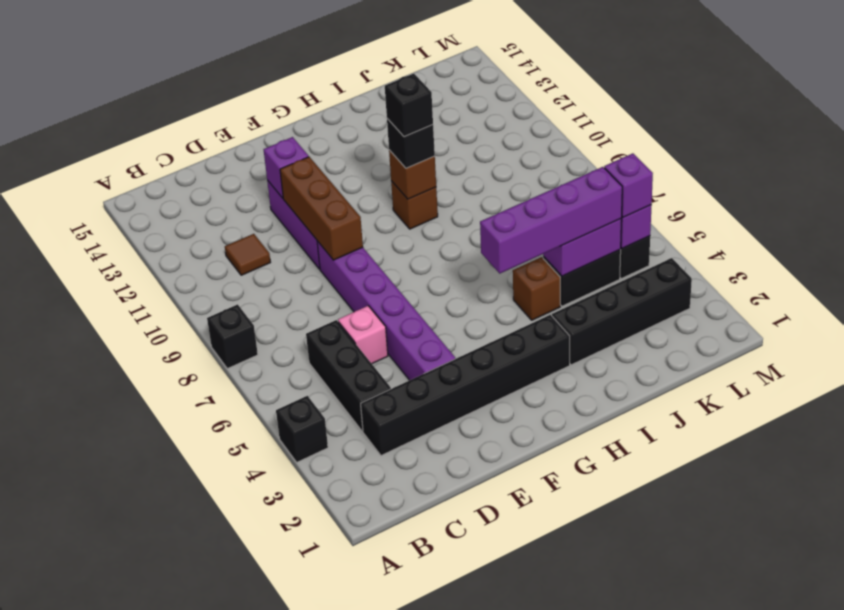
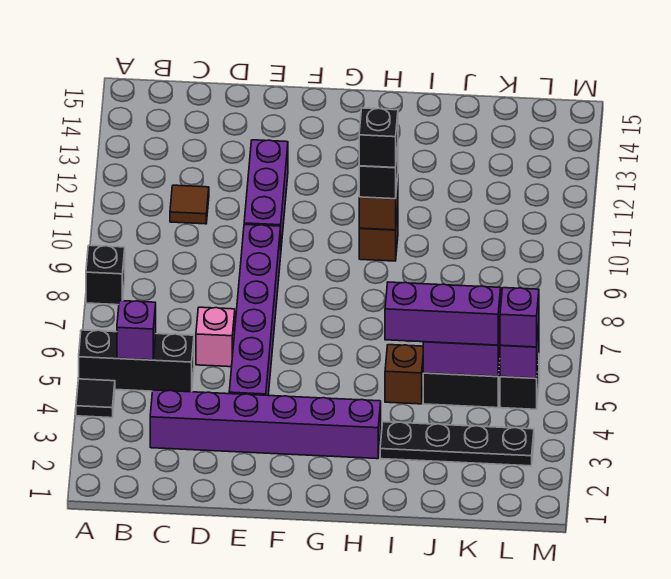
black 1x1 brick [276,396,328,462] -> black 1x1 tile [76,379,115,418]
black 1x6 brick [361,315,570,456] -> purple 1x6 brick [150,390,381,459]
black 1x3 brick [306,320,391,431] -> black 1x3 brick turned to [79,330,194,392]
brown 1x3 brick [280,157,363,260] -> none
purple 1x1 brick [264,137,309,198] -> purple 1x1 brick moved to [117,301,156,360]
purple 1x4 brick [480,167,622,273] -> purple 1x3 brick [385,282,501,345]
black 1x4 brick [552,258,692,365] -> black 1x4 plate [380,422,534,466]

